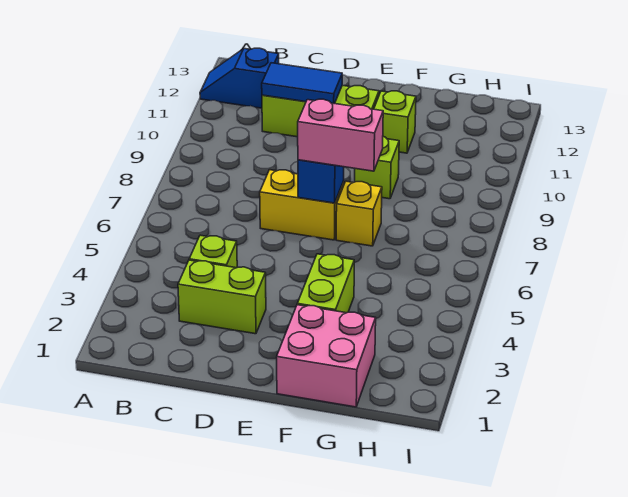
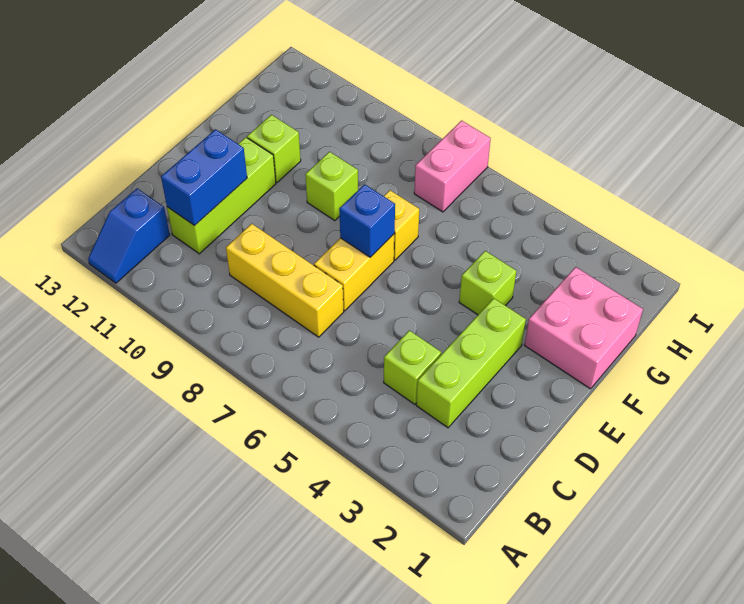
lime 1x2 brick [178,260,266,334] -> lime 1x3 brick [416,298,526,428]
none -> yellow 1x3 brick [226,224,344,337]
blue 1x2 tile [262,63,342,104] -> blue 1x2 brick [161,129,247,226]
pink 1x2 brick [298,99,383,171] -> pink 1x2 brick moved to [414,121,491,212]
lime 1x2 brick [297,254,354,313] -> lime 1x1 brick [459,251,516,315]

